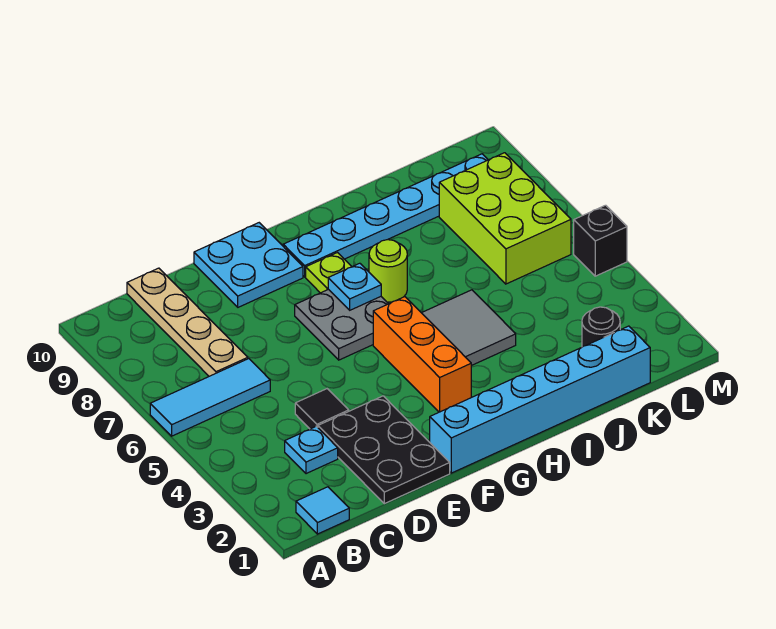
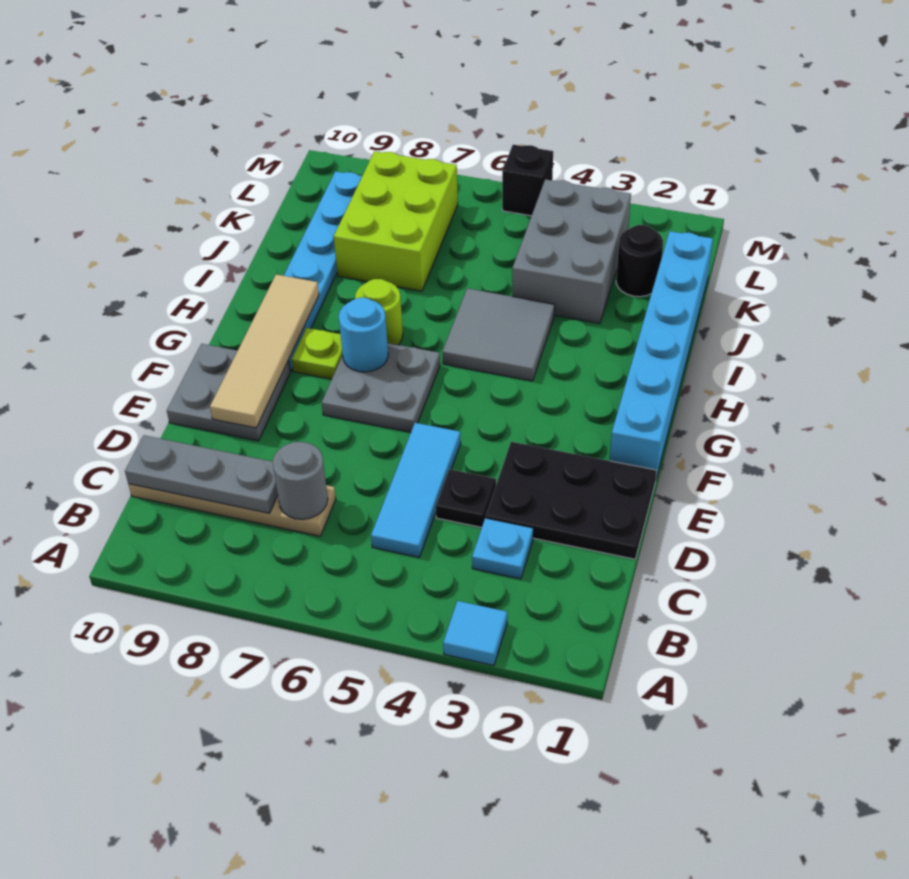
cyan 1x3 tile [150,359,270,436] -> cyan 1x3 tile moved to [371,423,461,557]
cyan 1x1 tile [296,487,349,534] -> cyan 1x1 tile moved to [443,601,507,666]
none -> grey 1x1 round brick [273,442,328,519]
none -> grey 1x3 plate [125,435,278,513]
black 1x1 tile [295,389,349,429] -> black 1x1 plate [436,469,496,528]
cyan 2x2 plate [194,223,303,307] -> grey 2x2 plate [167,344,290,441]
none -> tan 1x4 tile [210,274,319,428]
orange 1x3 brick [373,297,471,412] -> none
cyan 1x1 plate [328,263,381,310] -> cyan 1x1 round brick [339,298,388,372]
none -> grey 2x3 brick [512,179,631,323]
lime 2x3 brick [439,153,571,284] -> lime 2x3 brick turned to [334,151,458,291]

